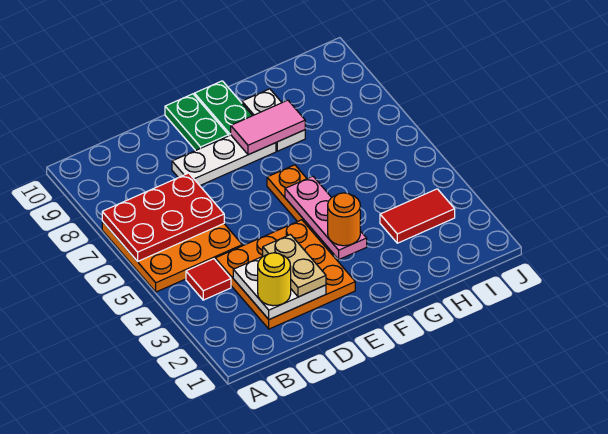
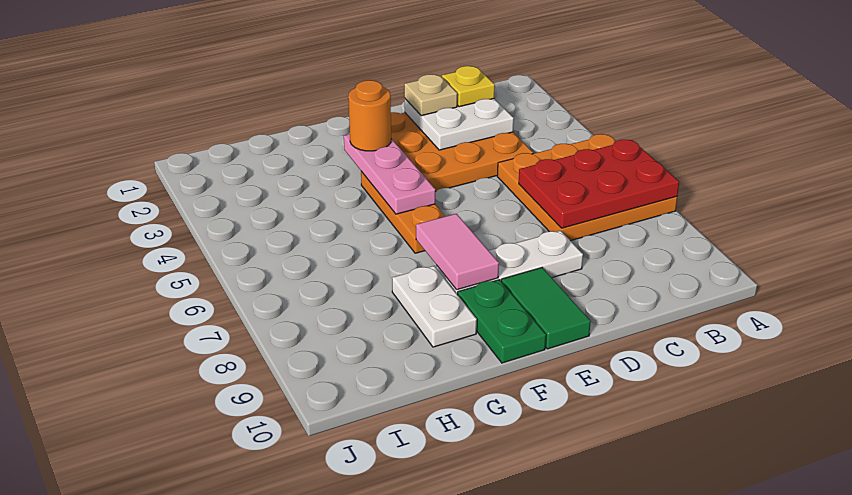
red 1x1 tile [186,259,231,300] -> none
yellow 1x1 round brick [258,253,291,306] -> yellow 1x1 plate [442,66,495,107]
tan 1x2 plate [263,235,326,297] -> tan 1x1 plate [404,74,457,116]
green 1x2 plate [165,94,228,151] -> green 1x2 tile [501,268,591,349]
pink 1x2 tile [231,100,305,155] -> pink 1x2 tile turned to [416,214,499,290]
red 1x2 tile [380,189,455,243] -> none

